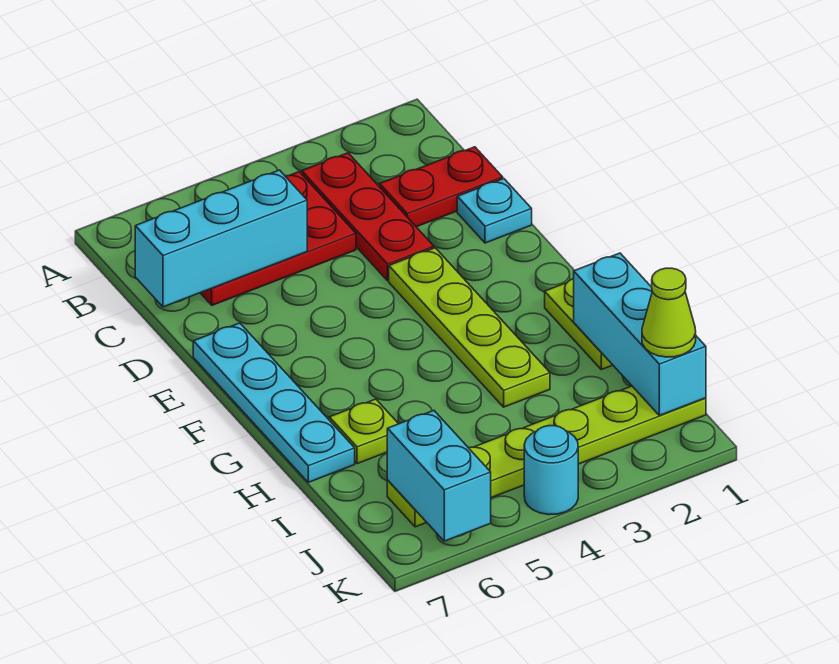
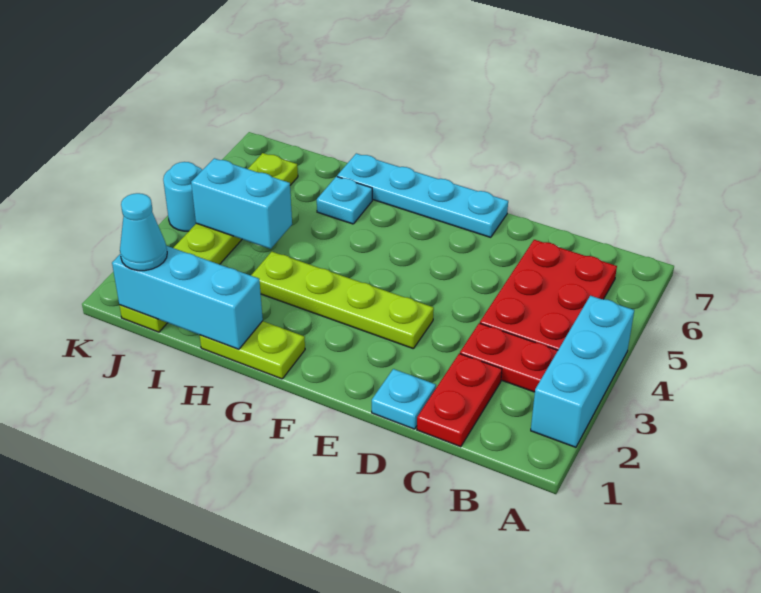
red 1x3 plate [302,153,434,281] -> red 1x2 plate [460,323,558,392]
cyan 1x3 brick [135,170,307,307] -> cyan 1x3 brick moved to [531,296,634,447]
lime 1x1 plate [329,399,398,464] -> cyan 1x1 plate [317,176,372,224]
lime 1x1 cone [642,268,696,357] -> cyan 1x1 cone [120,193,167,271]
cyan 1x2 brick [387,410,491,541] -> cyan 1x2 brick moved to [191,158,292,249]

